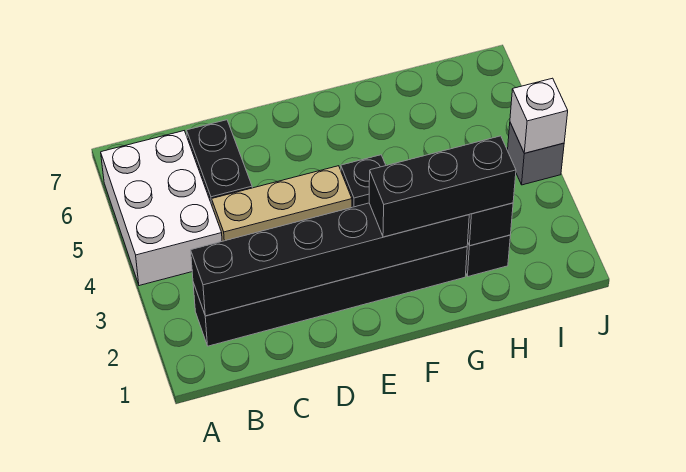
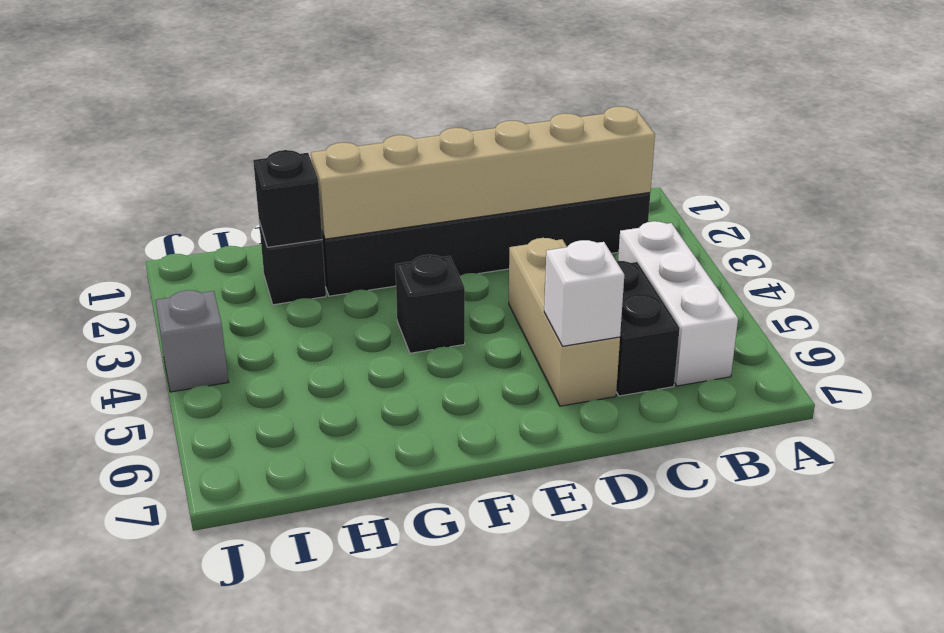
white 2x3 brick [101,131,222,286] -> white 1x3 brick [618,221,738,386]
black 1x6 brick [191,203,469,316] -> tan 1x6 brick [311,106,655,239]
tan 1x3 brick [212,166,352,241] -> tan 1x3 brick turned to [509,238,620,406]
black 1x3 brick [369,136,516,237] -> none
white 1x1 brick [510,78,568,153] -> white 1x1 brick moved to [544,240,624,346]

